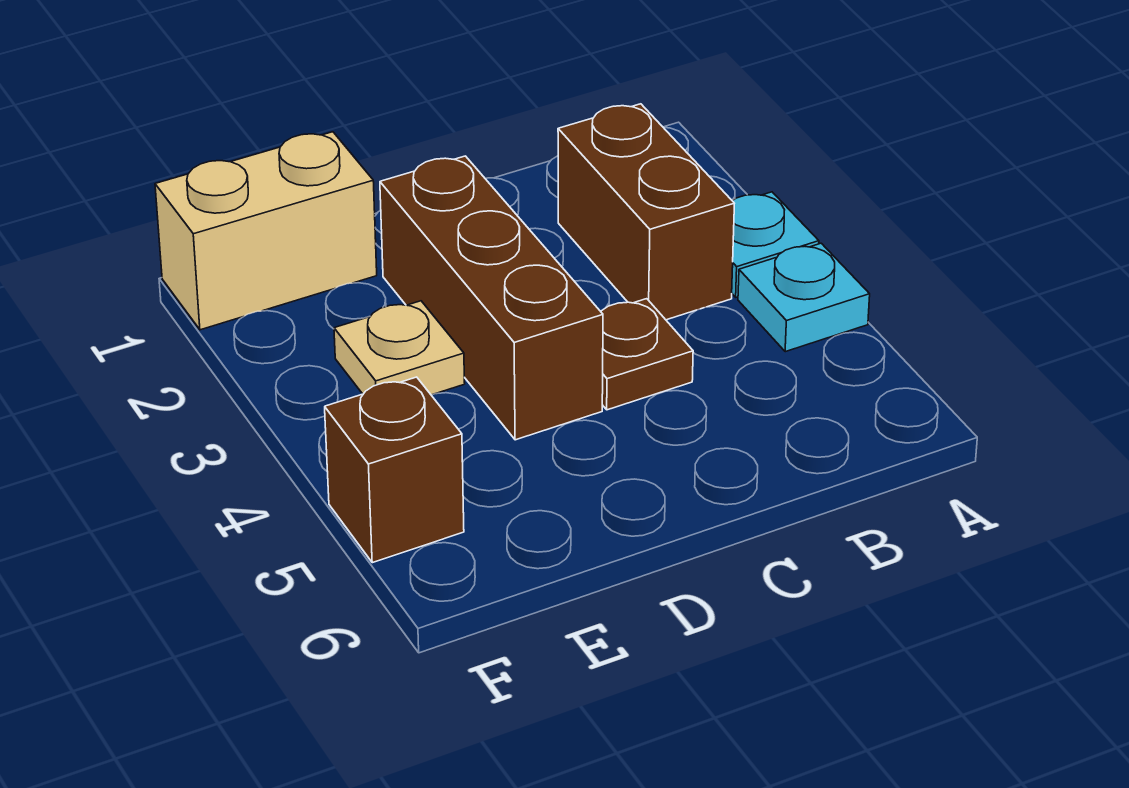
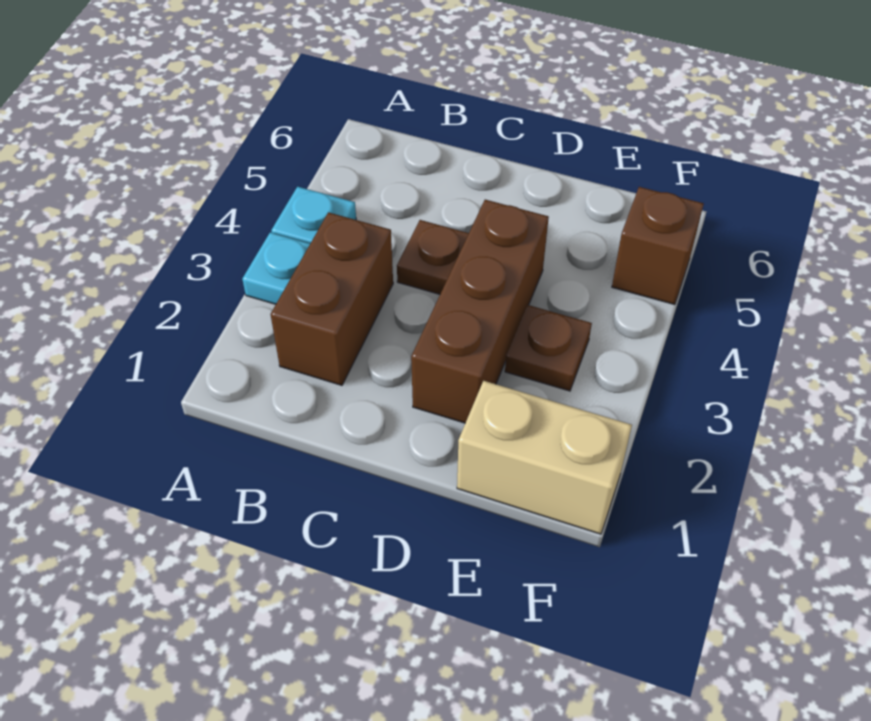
tan 1x1 plate [334,301,465,395] -> brown 1x1 plate [505,305,592,391]

